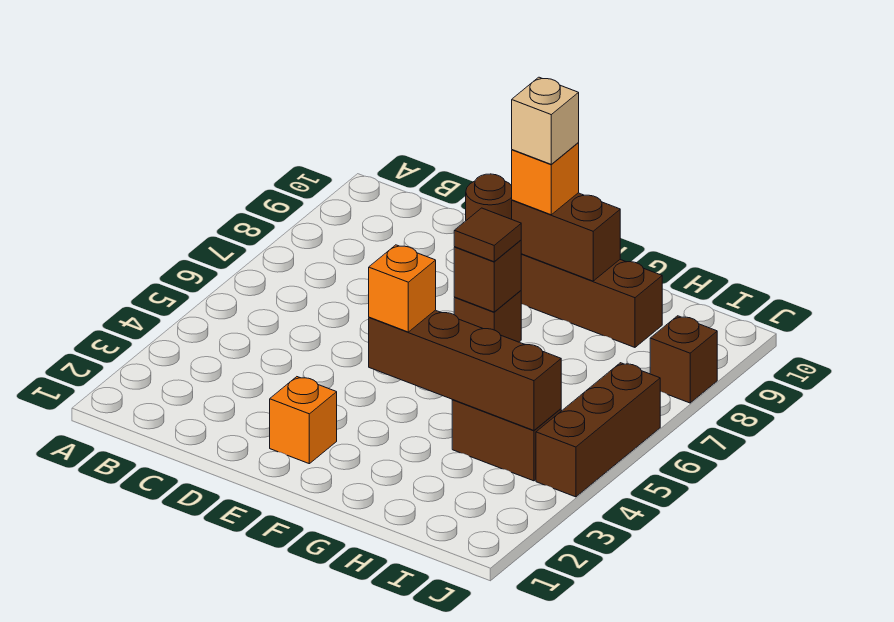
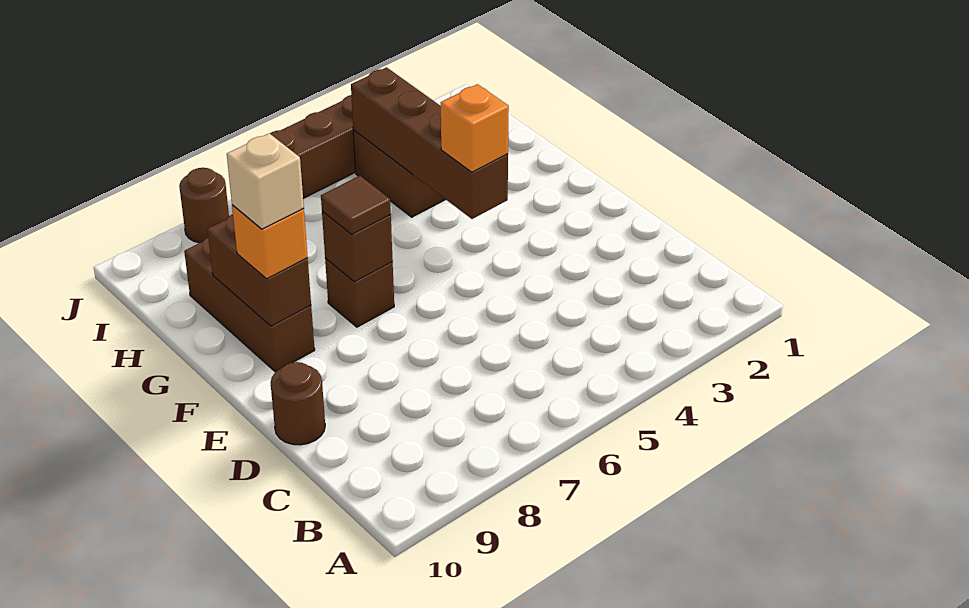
orange 1x1 brick [270,377,337,464] -> none
brown 1x1 brick [650,316,717,403] -> brown 1x1 round brick [179,168,229,243]

